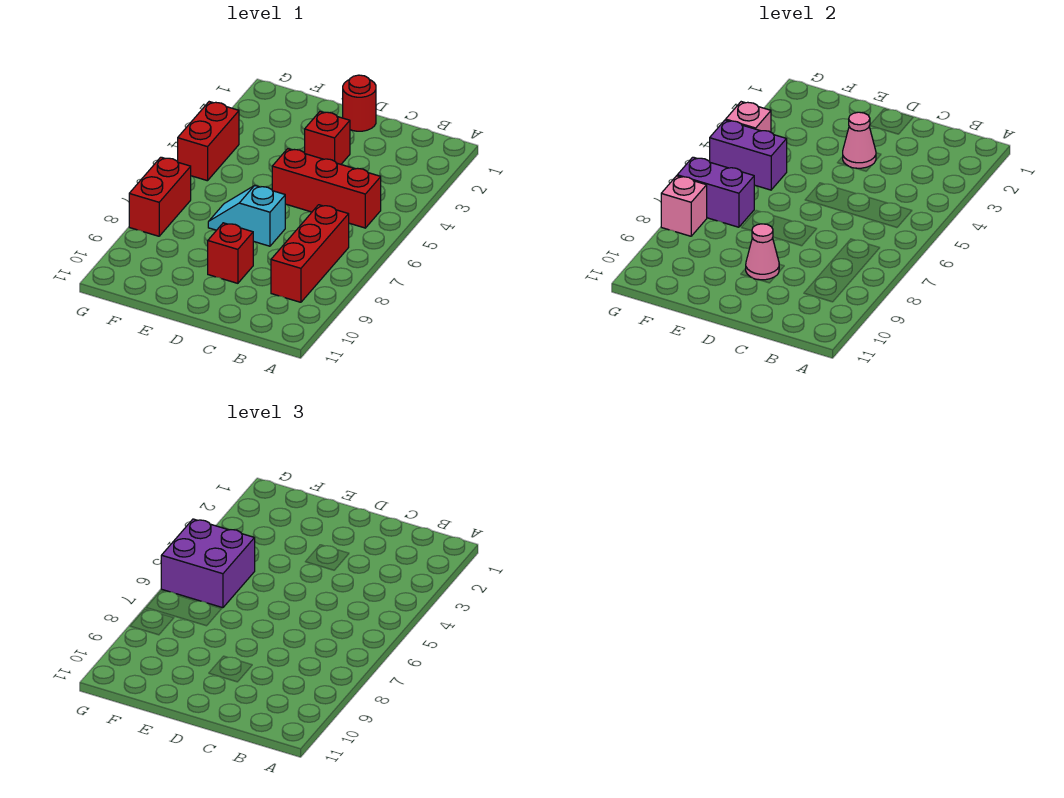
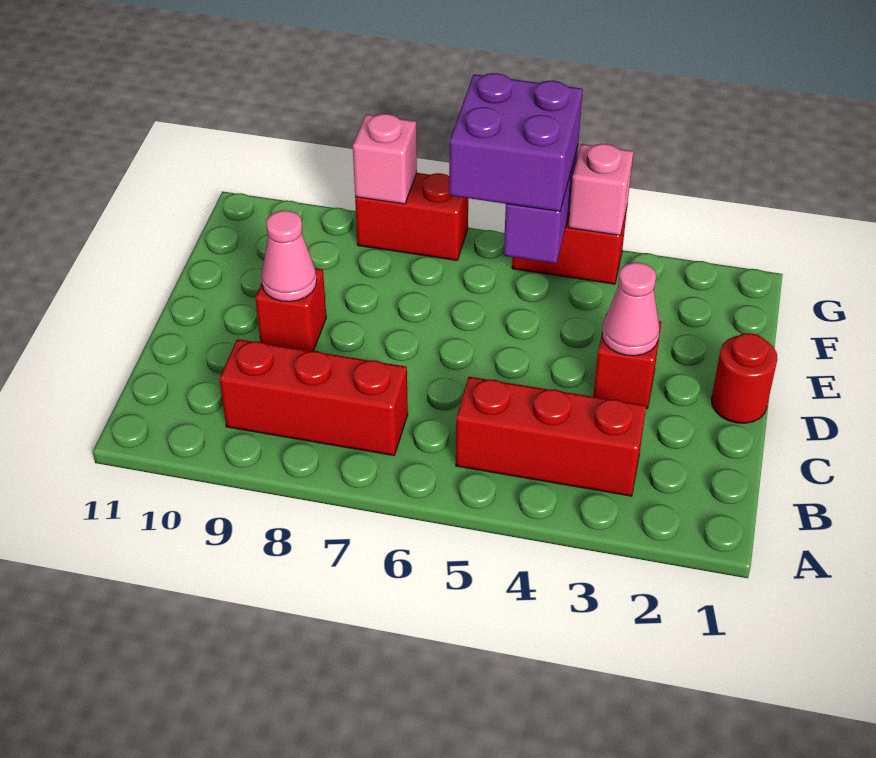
red 1x3 brick [272,149,381,228] -> red 1x3 brick turned to [456,377,646,496]
cyan 1x2 slope [208,186,285,246] -> none
purple 1x2 brick [677,157,754,227] -> none

